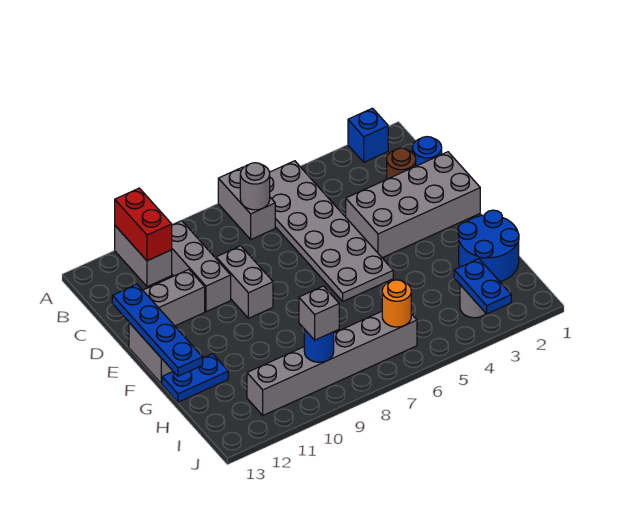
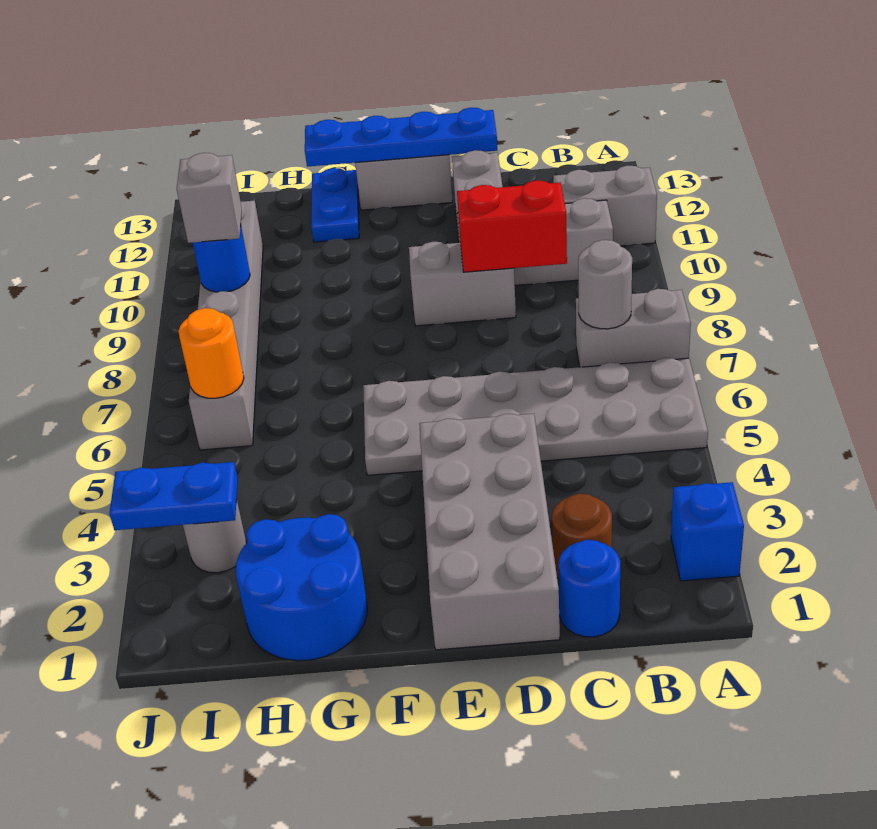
red 1x2 brick [115,188,172,261] -> red 1x2 brick moved to [457,180,567,272]

